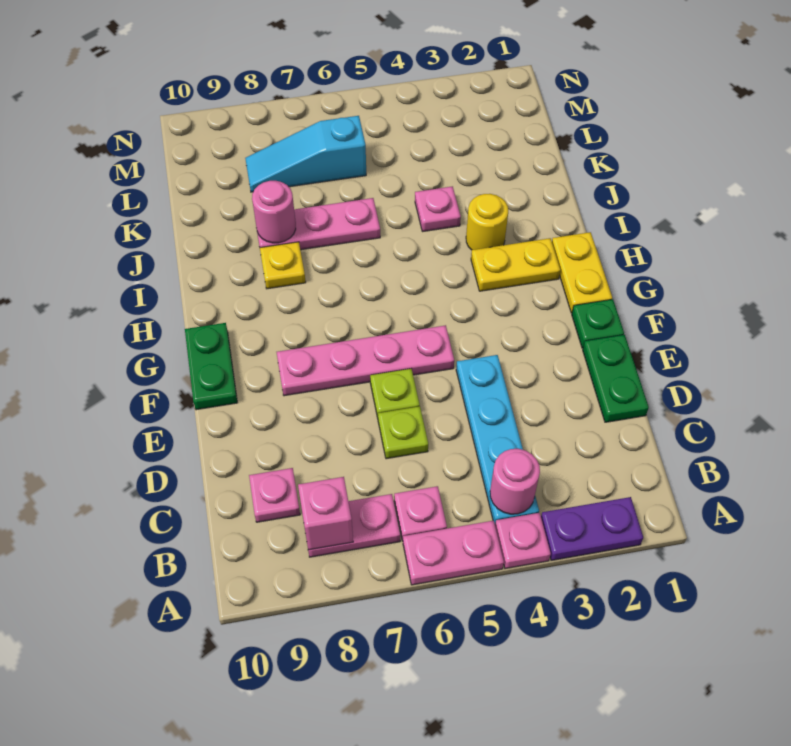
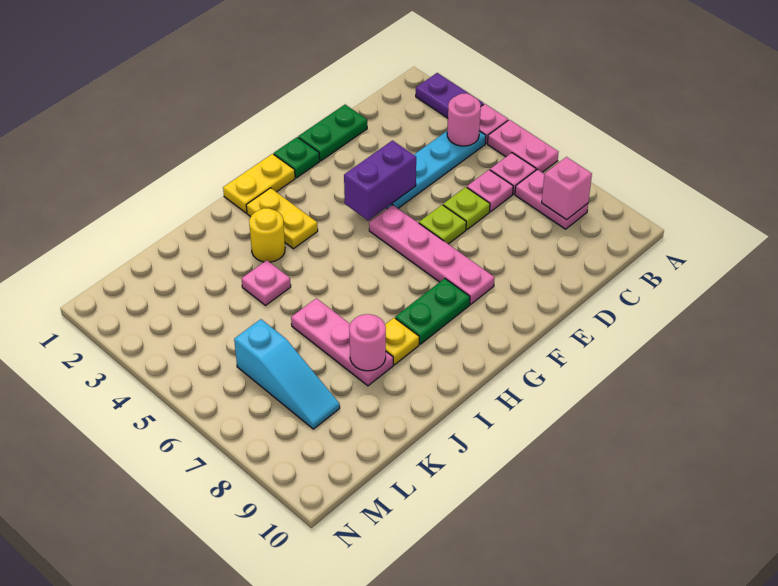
pink 1x1 plate [249,468,300,522] -> pink 1x1 plate moved to [467,170,513,212]
none -> purple 1x2 brick [344,141,416,221]
green 1x2 plate [185,323,237,410] -> green 1x2 plate moved to [395,278,470,344]

